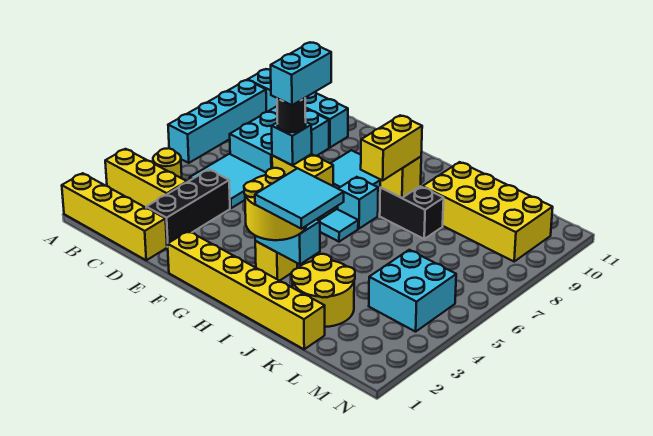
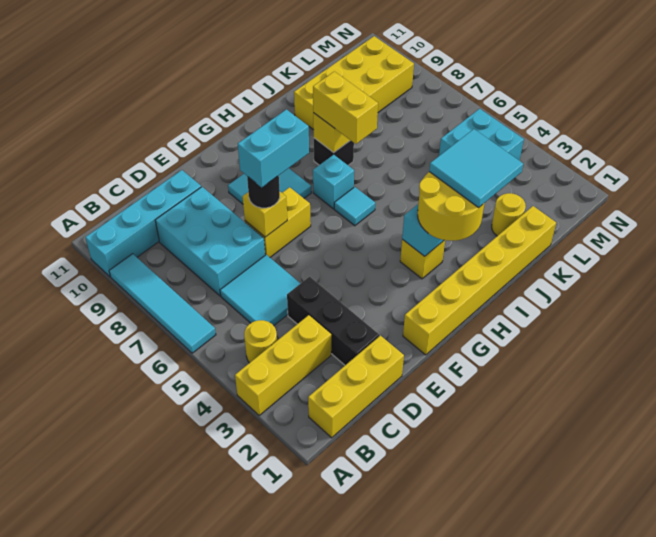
yellow 1x4 brick [62,173,167,260] -> yellow 1x3 brick [308,336,404,438]
cyan 1x4 brick [168,80,266,163] -> cyan 1x4 tile [109,254,216,353]
cyan 1x1 brick [272,122,312,165] -> yellow 1x1 brick [243,192,287,237]
cyan 1x2 brick [271,43,331,105] -> cyan 1x2 brick turned to [238,109,309,187]
black 1x2 brick [380,186,444,239] -> black 1x1 brick [314,138,354,165]
yellow 2x2 round brick [292,254,355,327] -> yellow 1x1 round brick [492,193,526,236]

